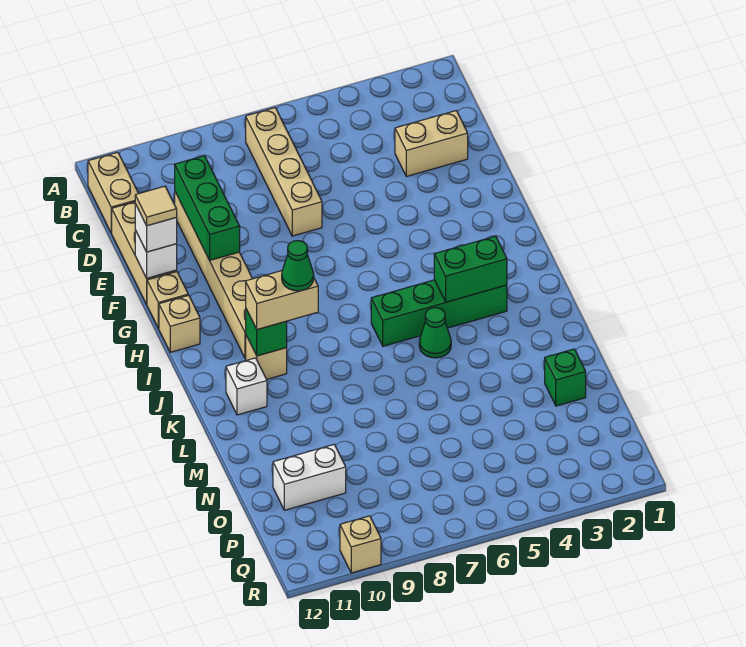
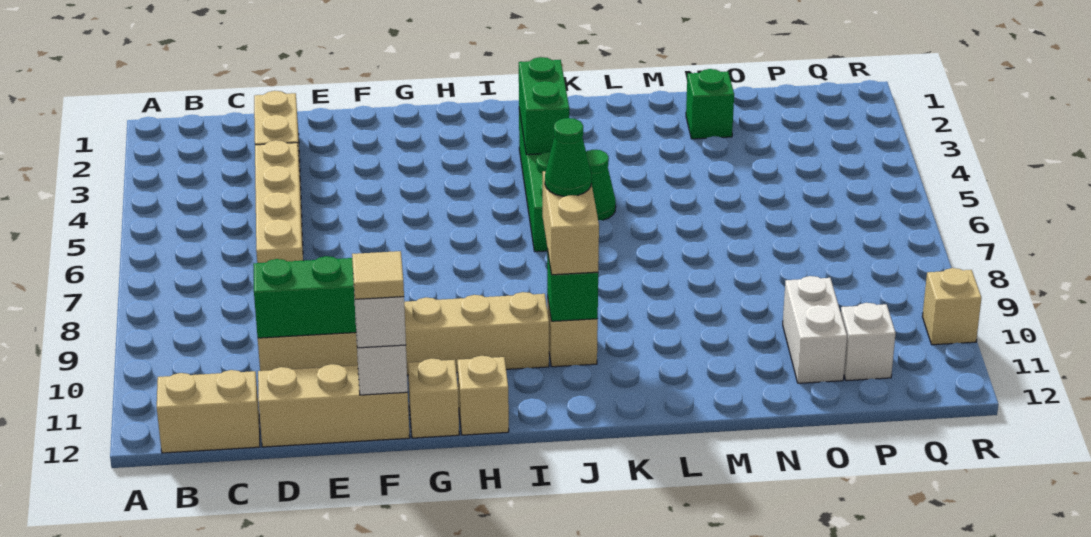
tan 1x4 brick [246,108,322,236] -> tan 1x4 brick turned to [255,140,303,263]
white 1x1 brick [226,358,267,415] -> white 1x1 brick moved to [841,303,896,381]

